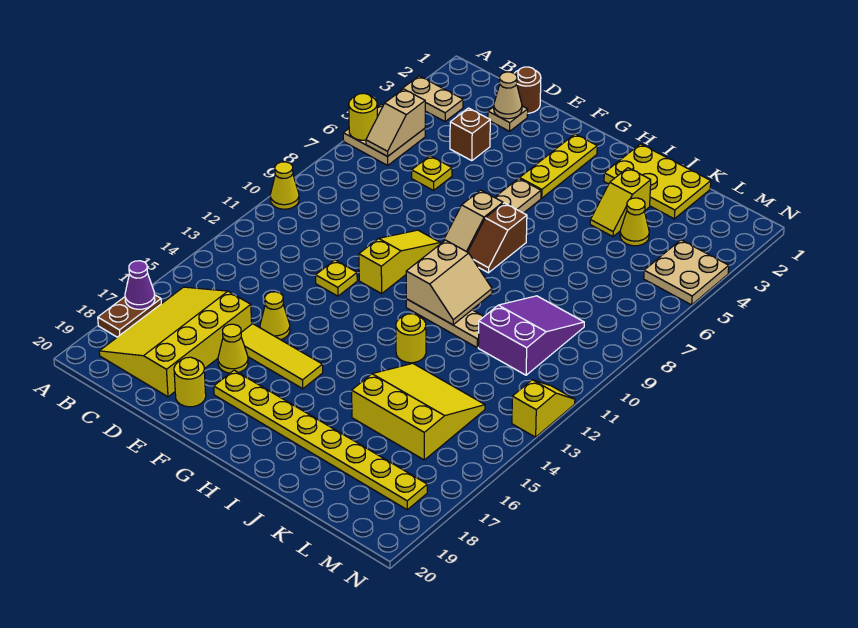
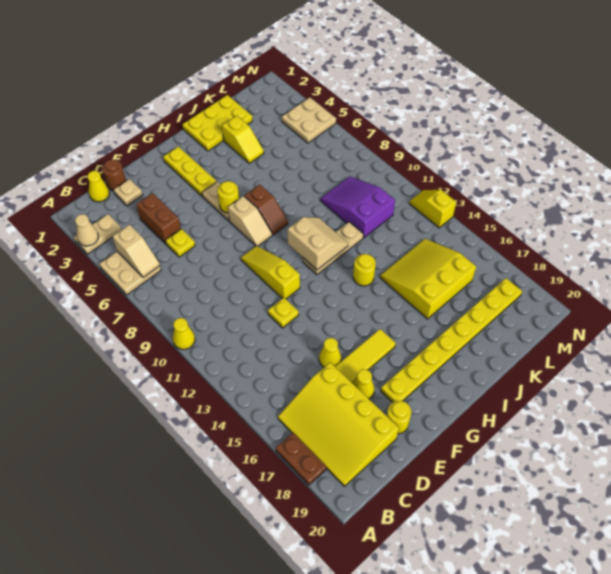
yellow 1x1 round brick [349,93,377,140] -> yellow 1x1 round brick moved to [217,181,239,213]
purple 1x1 cone [125,261,155,309] -> none
tan 1x1 cone [494,72,522,119] -> tan 1x1 cone moved to [75,214,98,246]
brown 1x1 brick [450,108,490,161] -> brown 1x2 brick [136,193,181,244]
yellow 1x1 cone [620,198,649,246] -> yellow 1x1 cone moved to [87,171,109,202]

